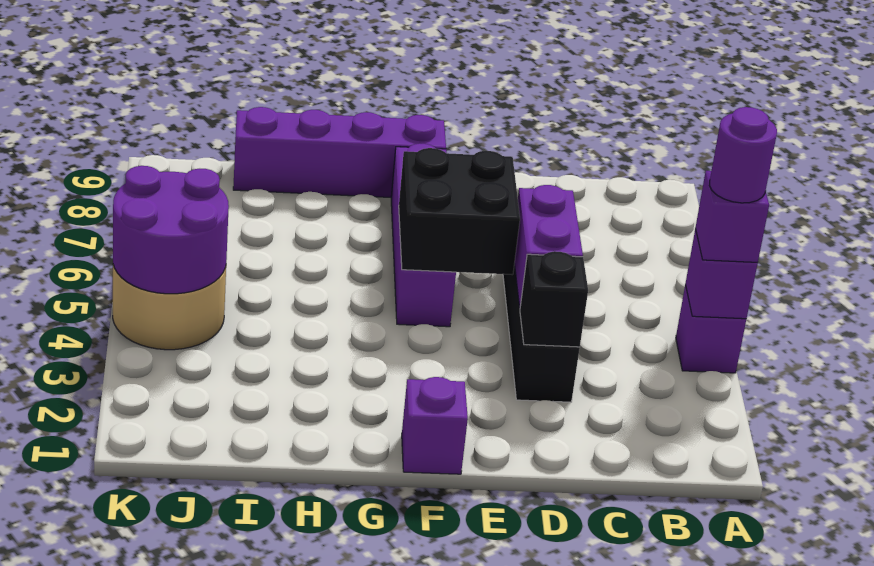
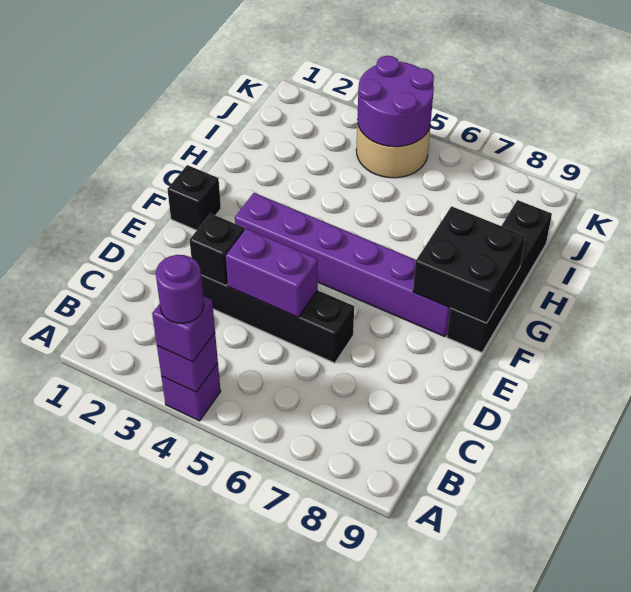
black 2x2 brick [399,148,520,275] -> black 2x2 brick moved to [413,206,525,323]
purple 1x1 brick [402,377,468,474] -> black 1x1 brick [167,165,221,230]
purple 1x4 brick [391,143,456,327] -> purple 1x6 brick [235,193,450,337]
purple 1x4 brick [233,107,446,197] -> black 1x4 brick [447,200,552,353]

